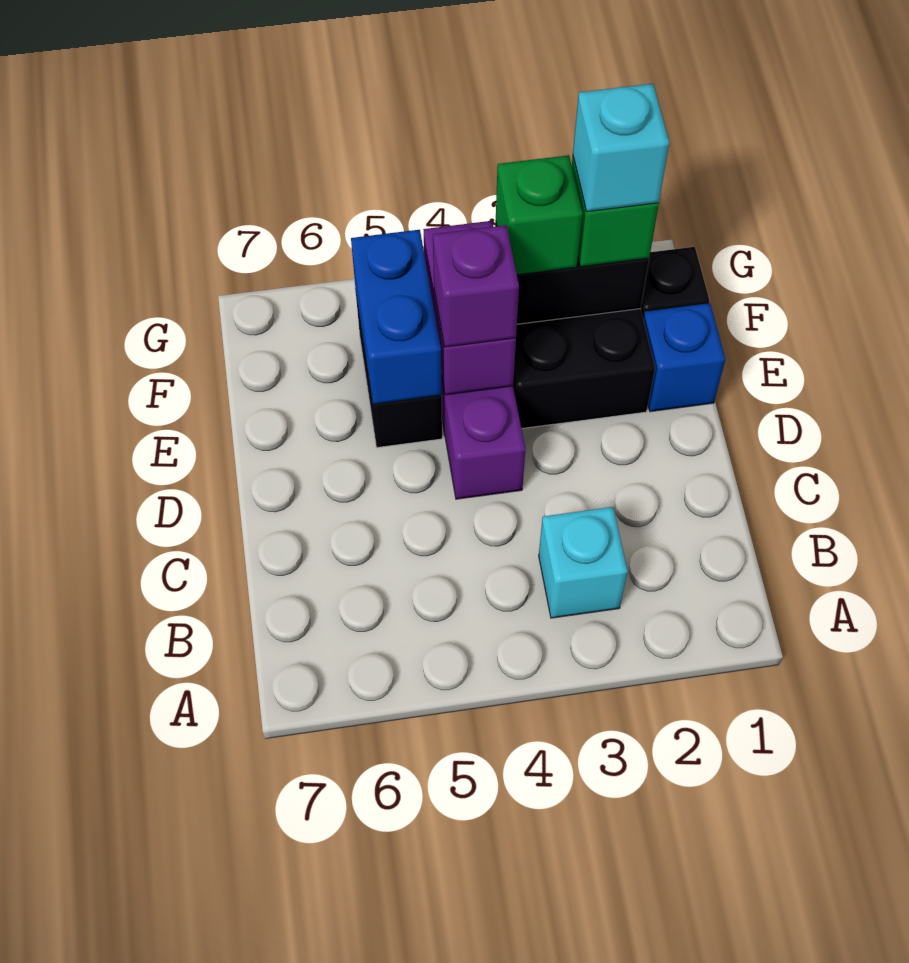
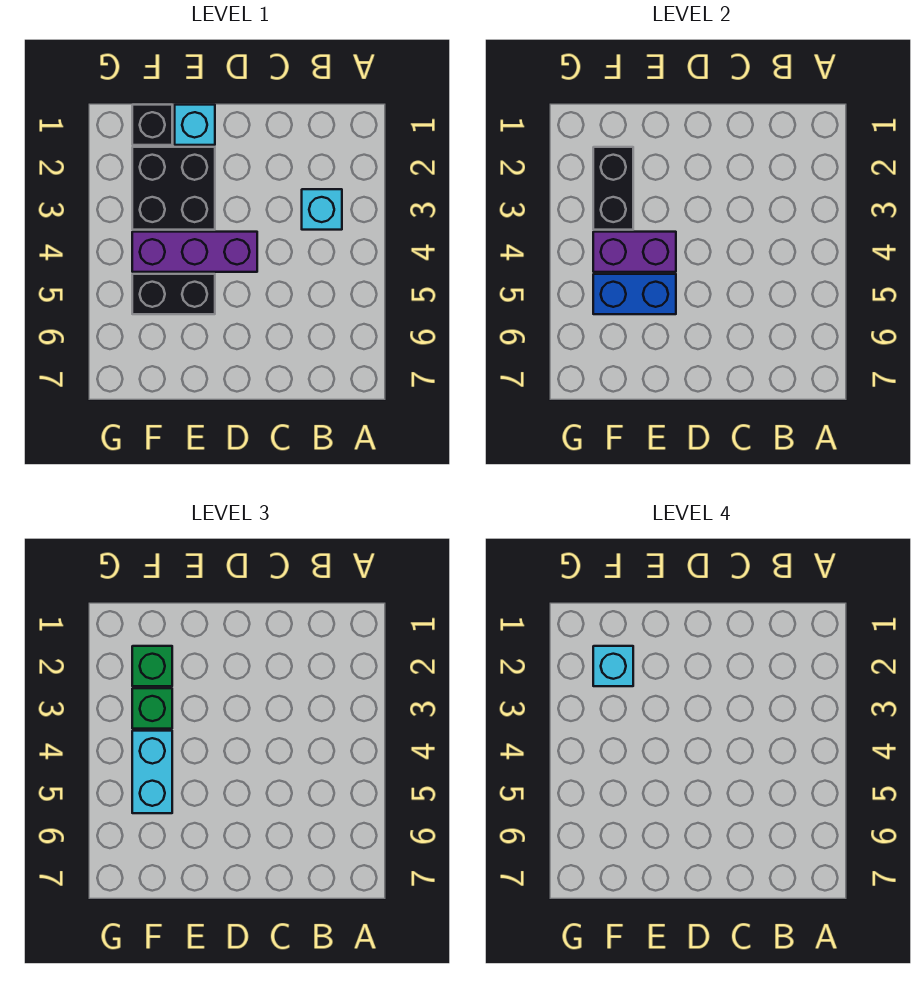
blue 1x1 brick [643,303,725,412] -> cyan 1x1 brick [175,105,215,145]
purple 1x1 brick [433,225,519,347] -> none
none -> cyan 1x2 brick [132,731,172,813]

